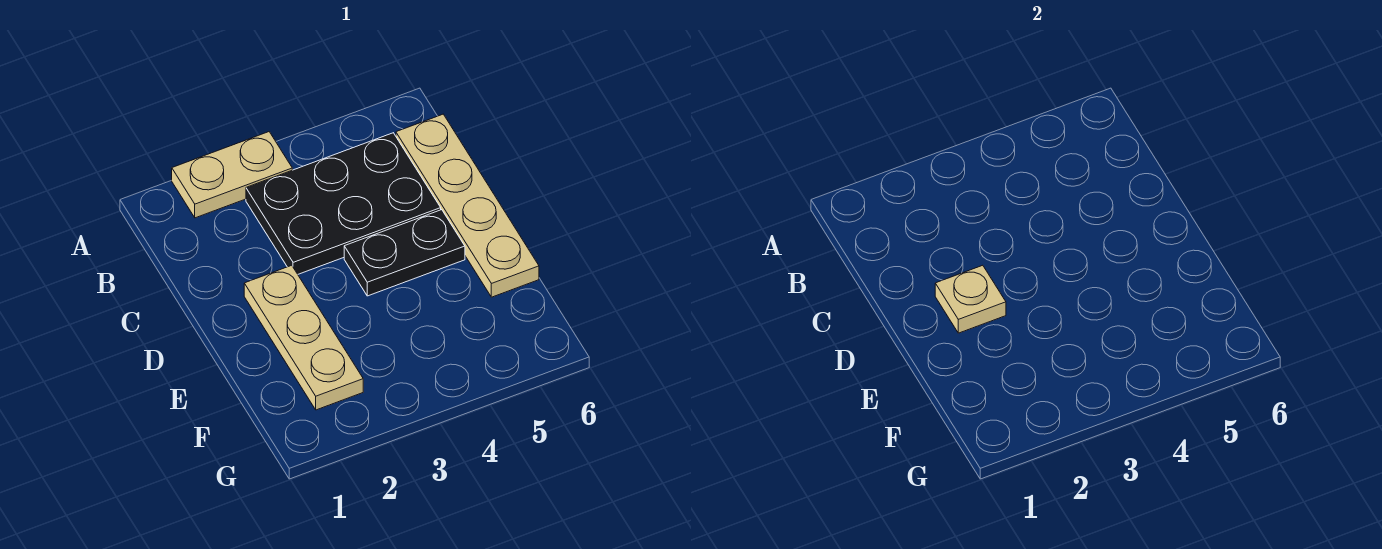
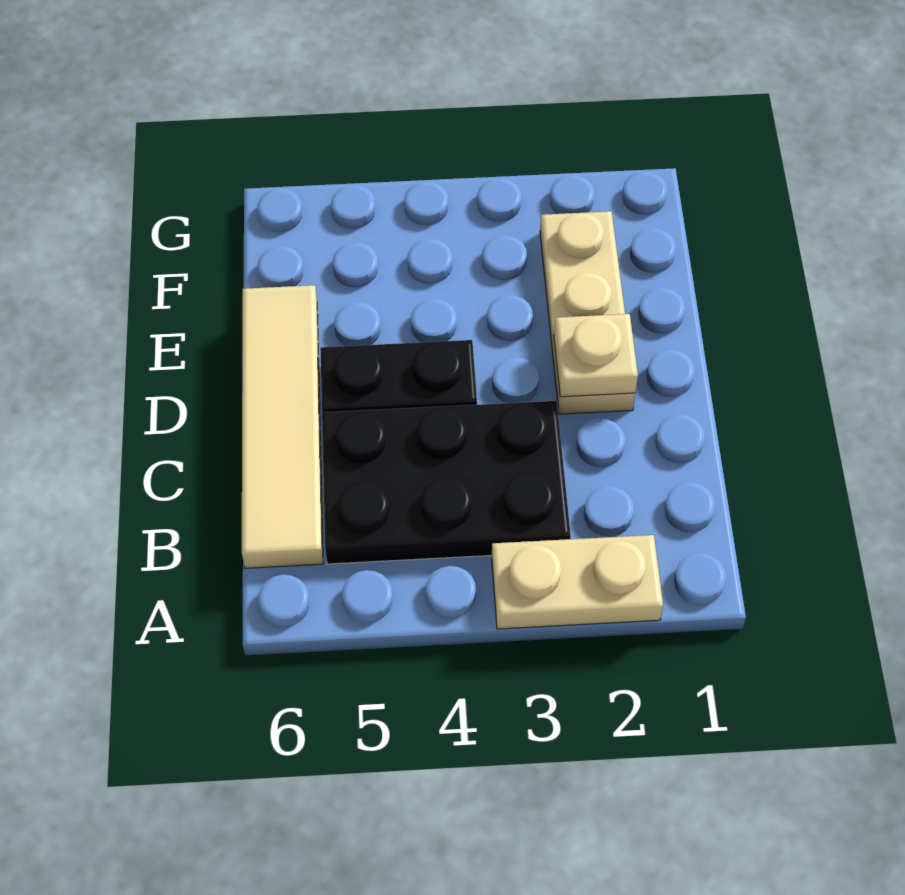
tan 1x4 plate [396,114,539,297] -> tan 1x4 tile [242,285,323,568]

